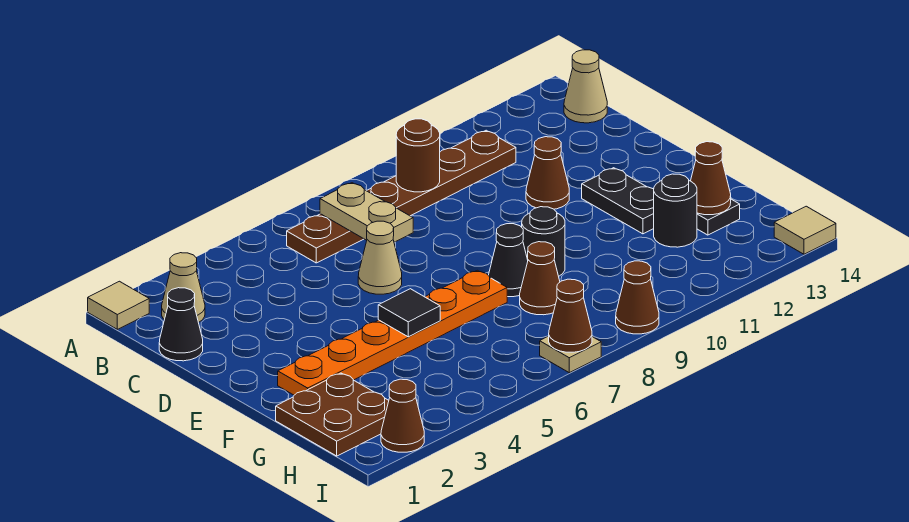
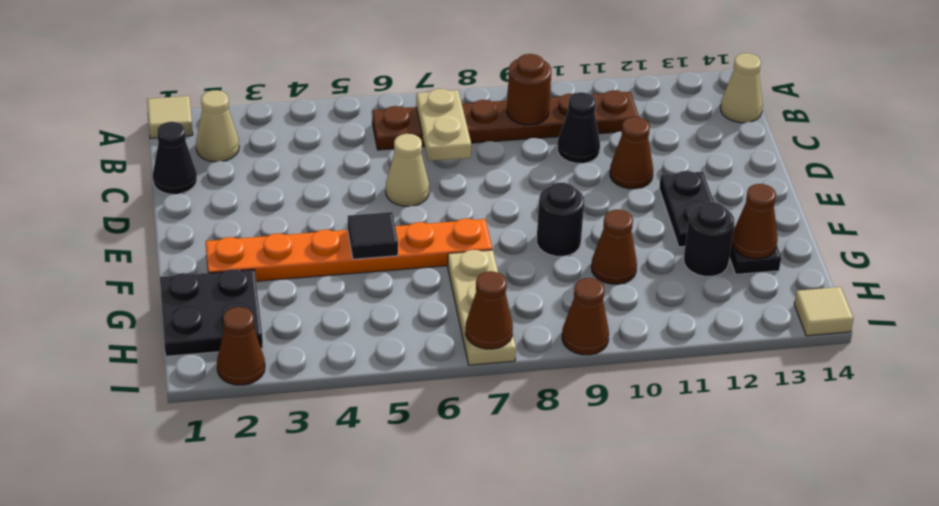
black 1x1 cone [488,224,528,297] -> black 1x1 cone moved to [557,92,600,163]
brown 2x2 plate [276,373,389,456] -> black 2x2 plate [160,269,263,356]
brown 1x1 cone [520,242,560,315] -> brown 1x1 cone moved to [591,210,637,284]
tan 1x1 plate [540,336,601,373] -> tan 1x3 plate [448,250,516,365]

